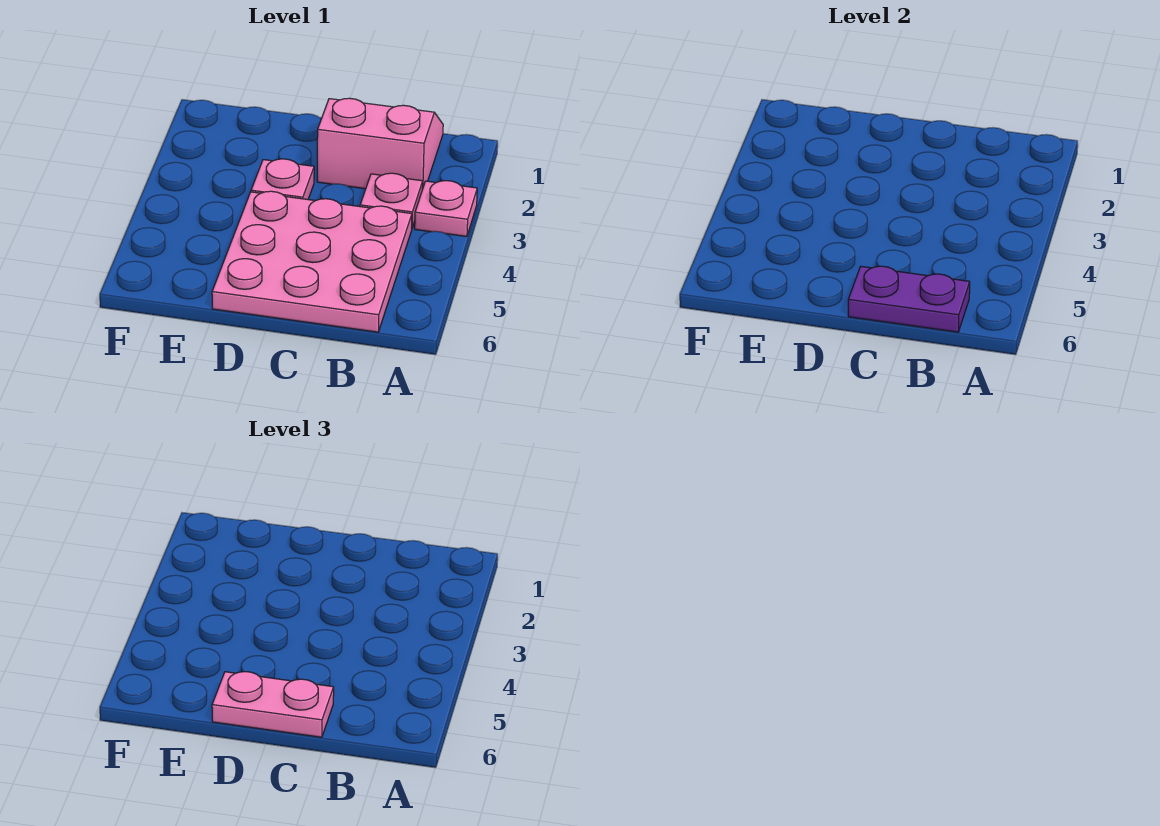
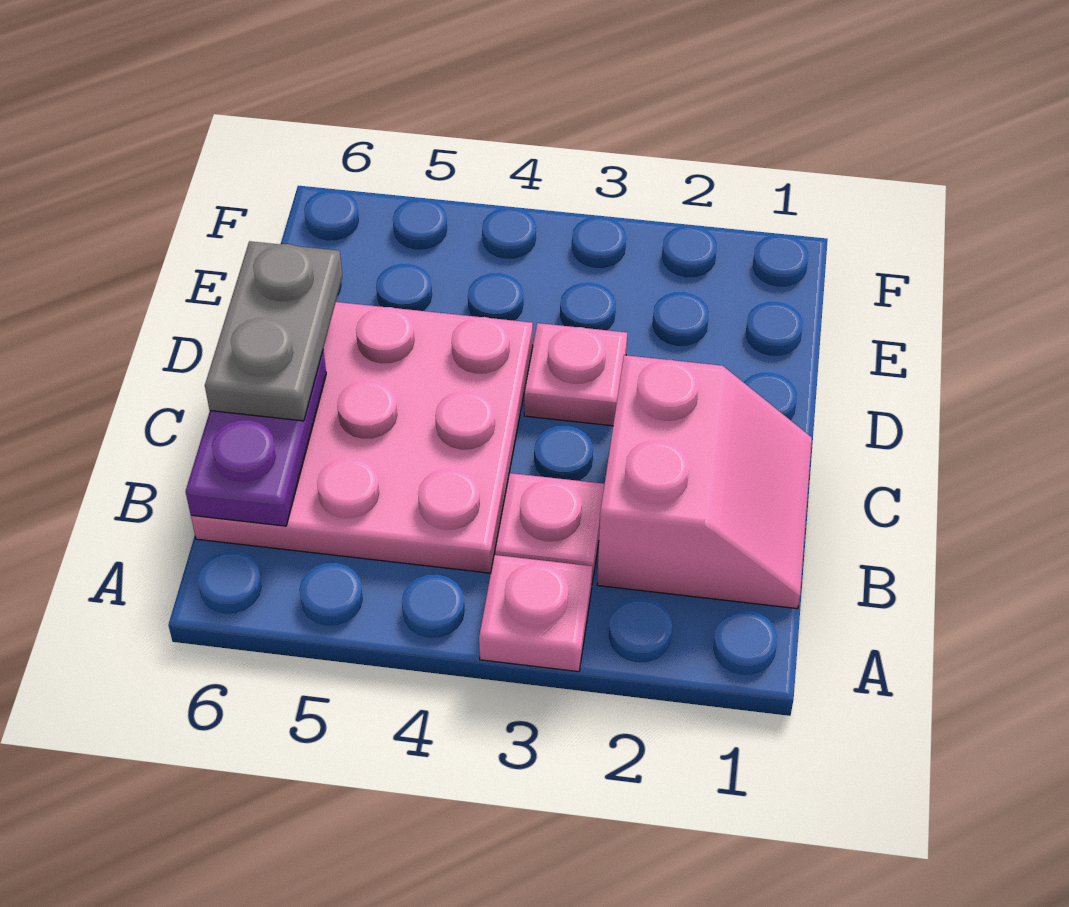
pink 1x2 plate [212,672,334,737] -> grey 1x2 plate [205,241,342,421]

